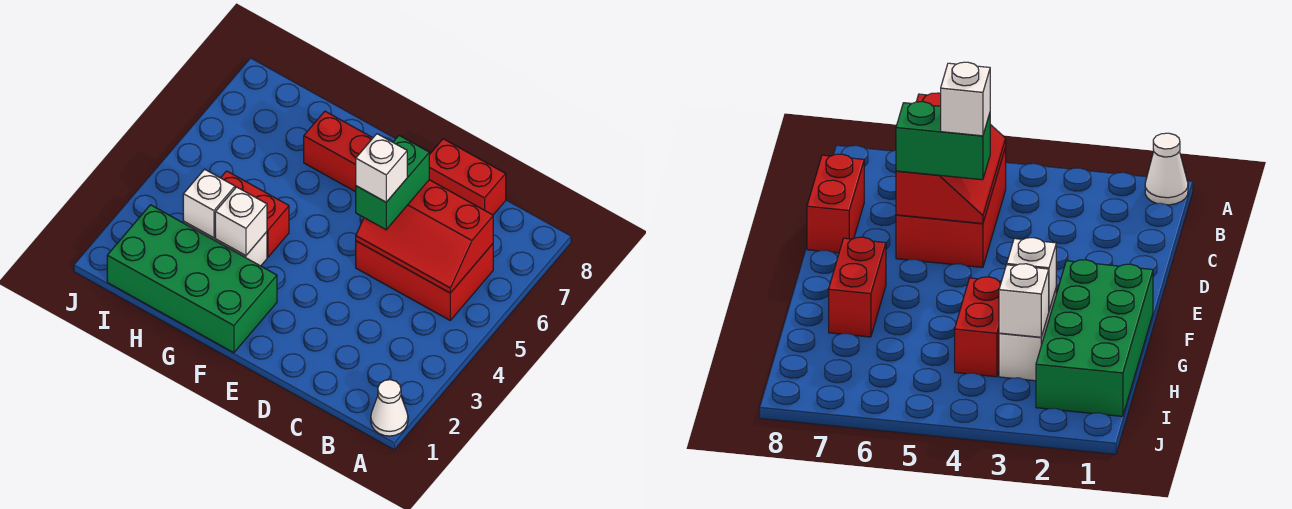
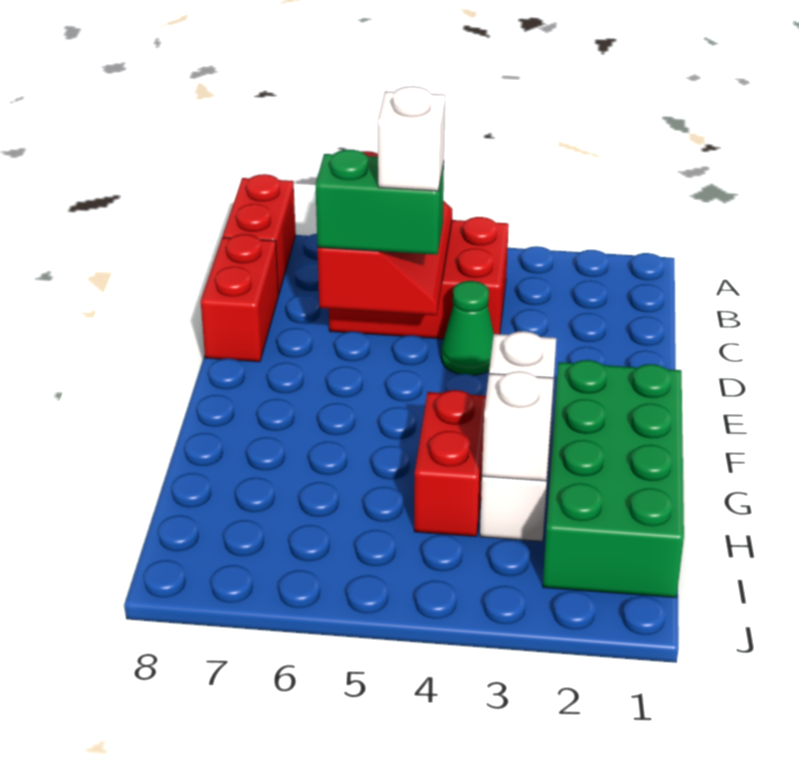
white 1x1 cone [371,380,408,436] -> none
red 2x3 brick [356,241,493,320] -> red 2x3 brick turned to [329,217,509,339]
none -> green 1x1 cone [441,281,494,375]
red 1x2 brick [304,111,372,192] -> red 1x2 brick moved to [223,174,296,295]

